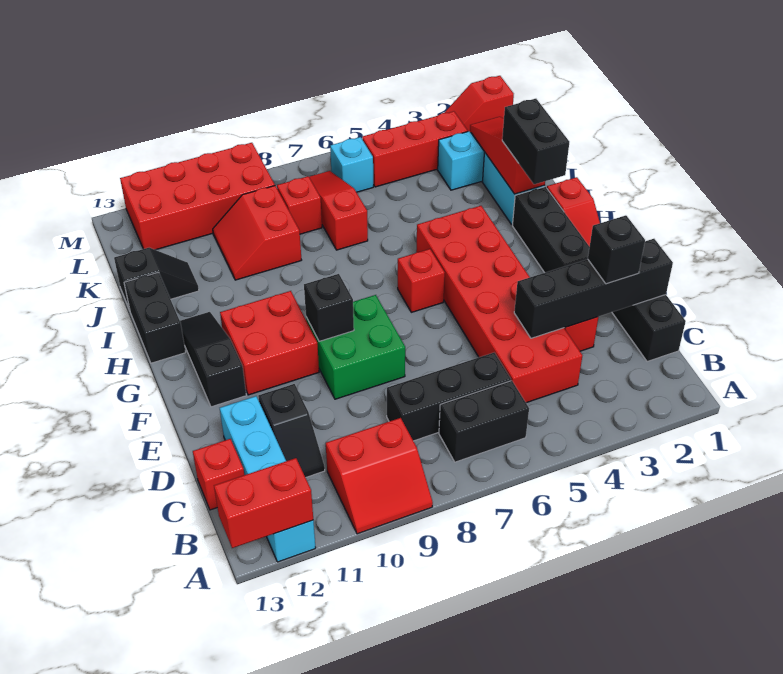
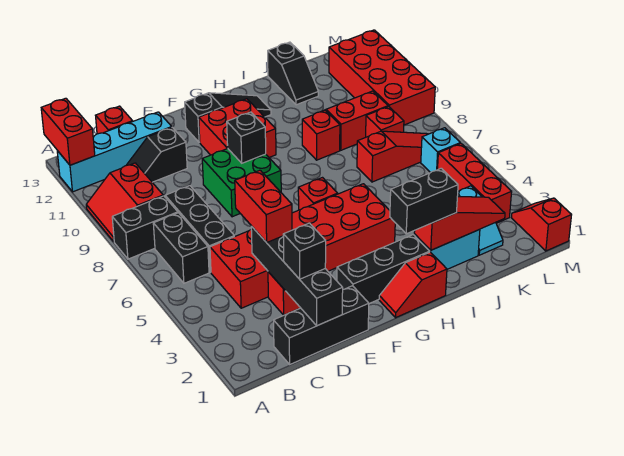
none -> red 1x2 brick [235,170,292,242]
black 1x2 brick [124,272,186,363] -> black 1x2 brick moved to [112,196,178,259]
none -> red 1x1 brick [302,110,340,160]

